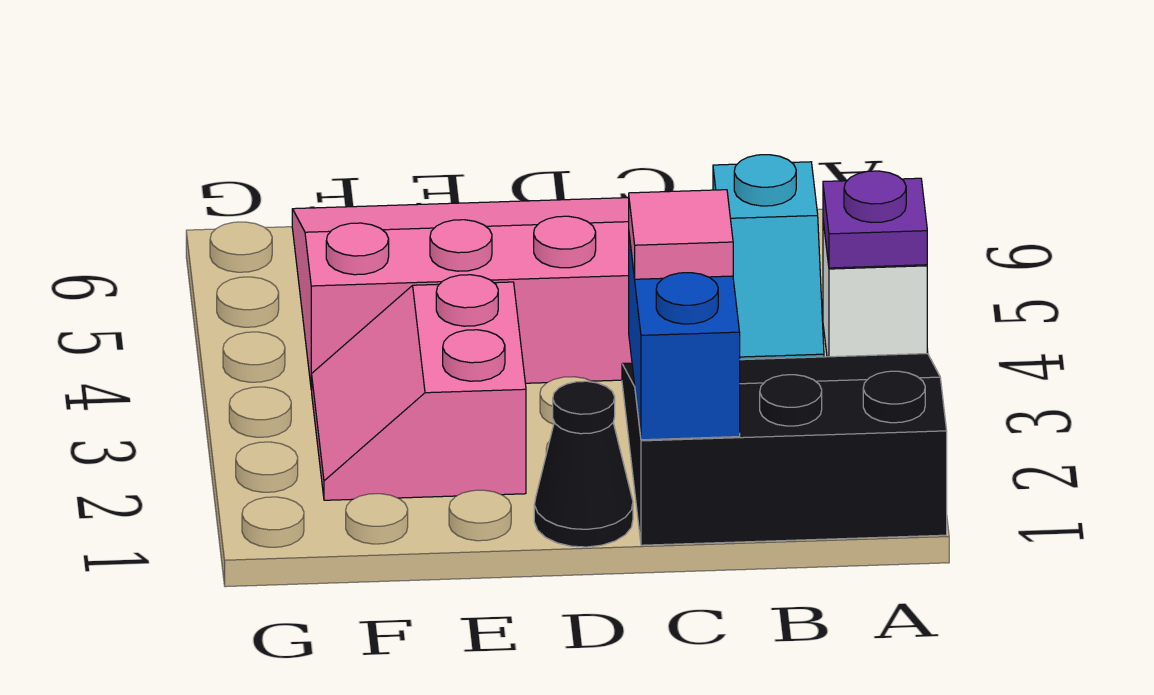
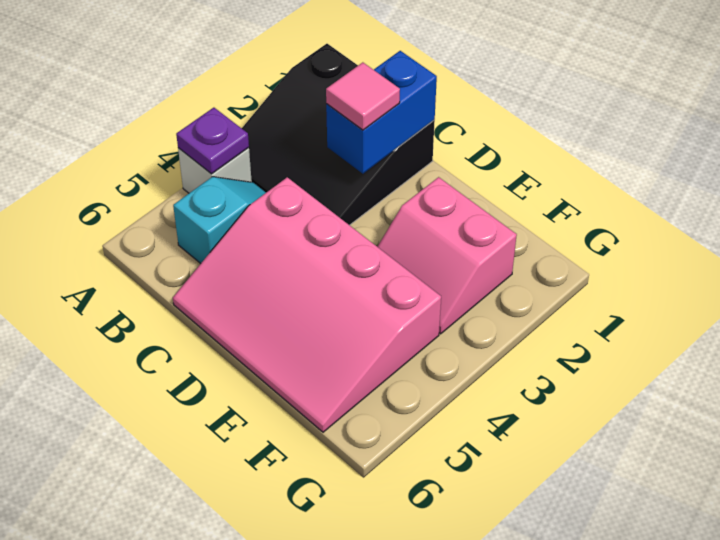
black 1x1 cone [534,381,633,547] -> none
pink 2x2 slope [312,275,526,500] -> pink 2x2 slope turned to [377,177,517,334]

